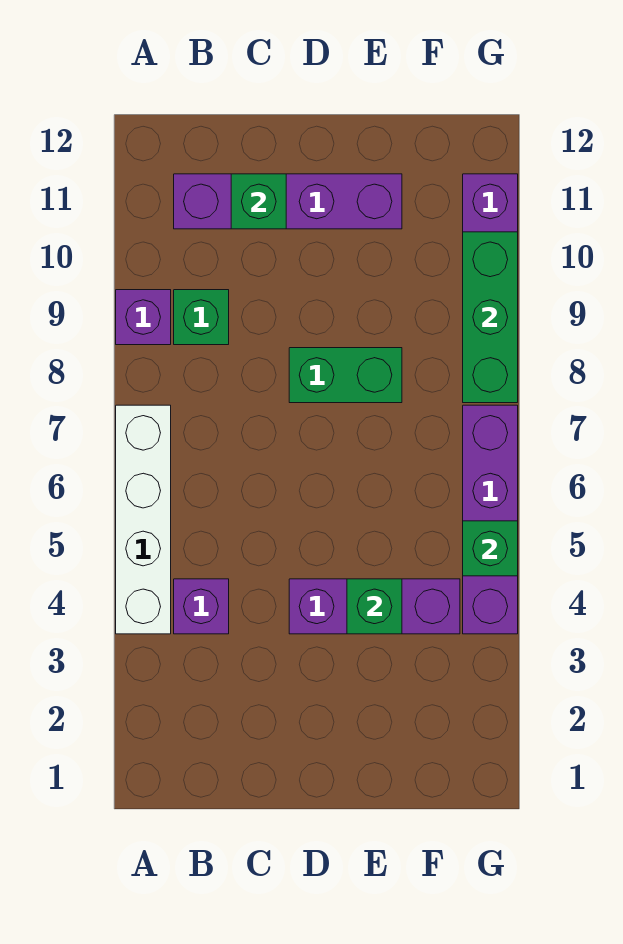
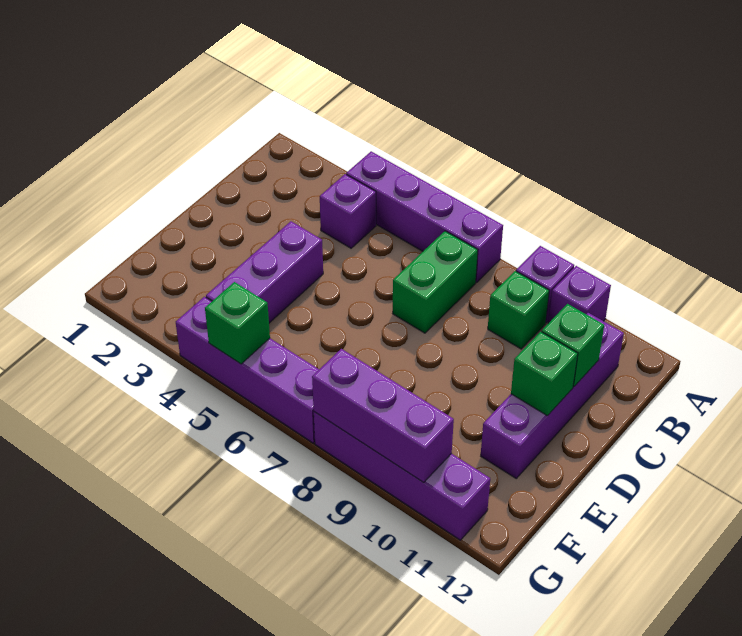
white 1x4 brick [116,405,171,634] -> purple 1x4 brick [346,151,503,282]
none -> purple 1x1 brick [548,266,611,323]
green 1x2 brick [289,348,402,403] -> green 1x2 brick moved to [393,231,478,333]
green 1x1 brick [347,579,402,634] -> green 1x1 brick moved to [511,332,578,415]
green 1x3 brick [463,232,518,403] -> purple 1x3 brick [312,349,454,482]

